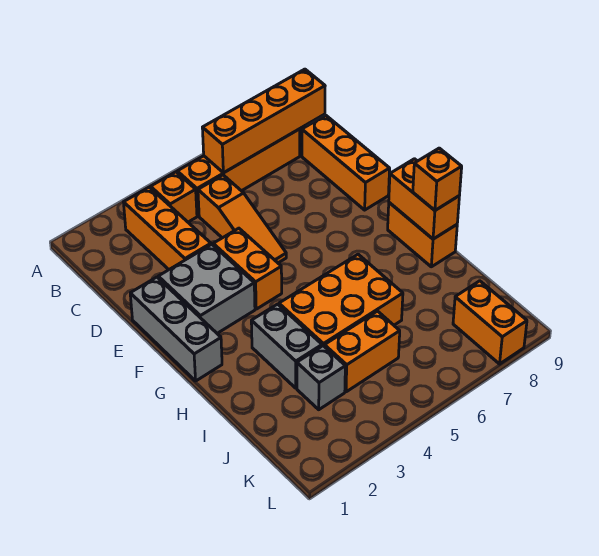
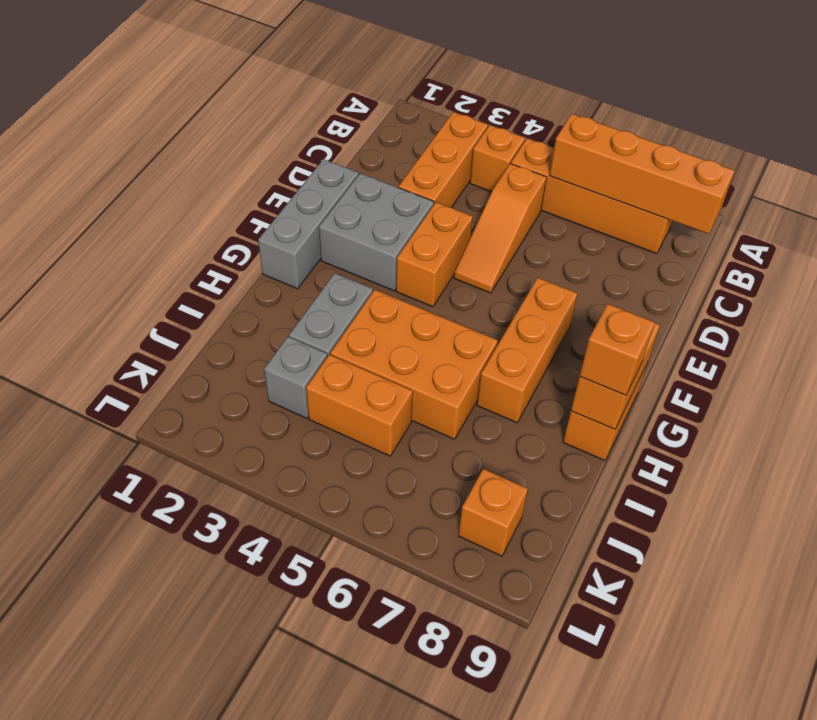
orange 1x3 brick [302,115,390,210] -> orange 1x3 brick moved to [477,278,577,423]
orange 1x2 brick [453,281,527,364] -> orange 1x1 brick [459,469,528,556]

